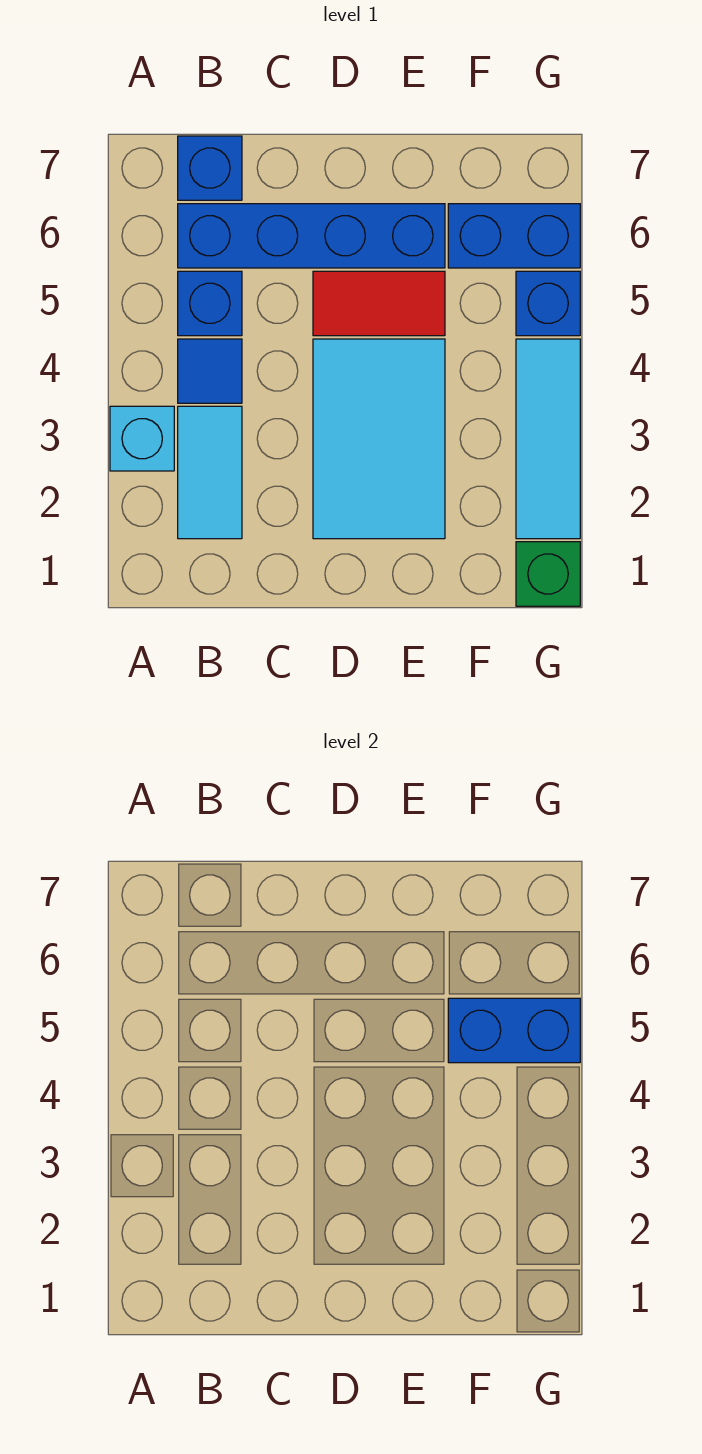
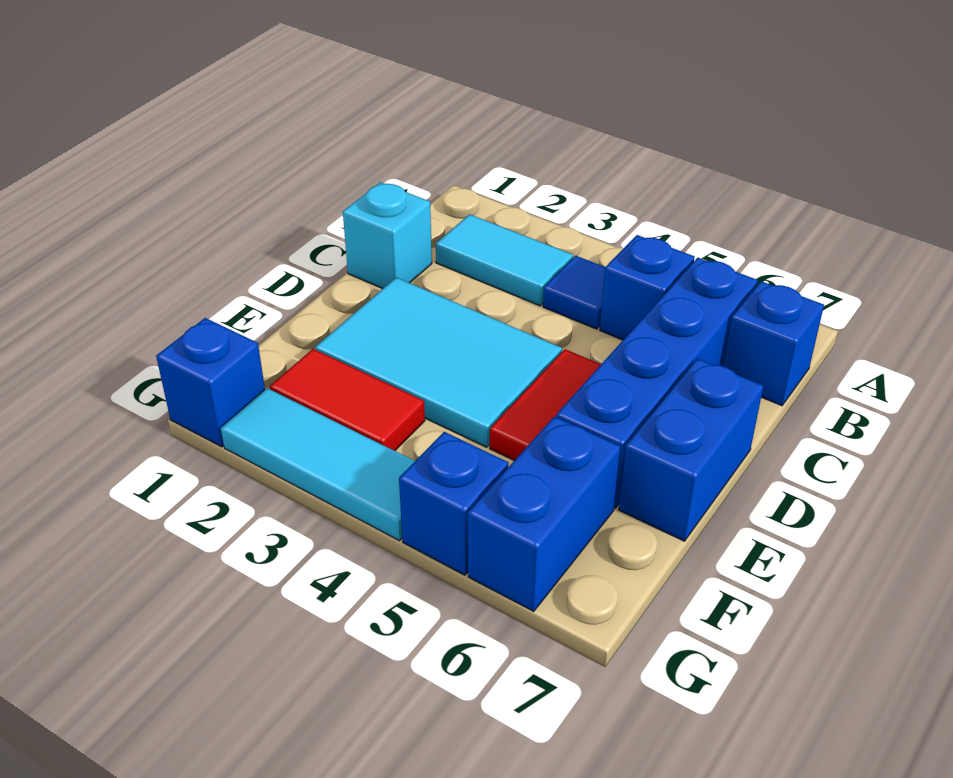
cyan 1x1 brick [110,406,174,471] -> cyan 1x1 brick moved to [343,182,432,289]
none -> red 1x2 tile [270,349,425,451]
blue 1x2 brick [448,998,580,1063] -> blue 1x2 brick moved to [619,359,763,541]
green 1x1 brick [516,542,580,606] -> blue 1x1 brick [156,318,265,447]

